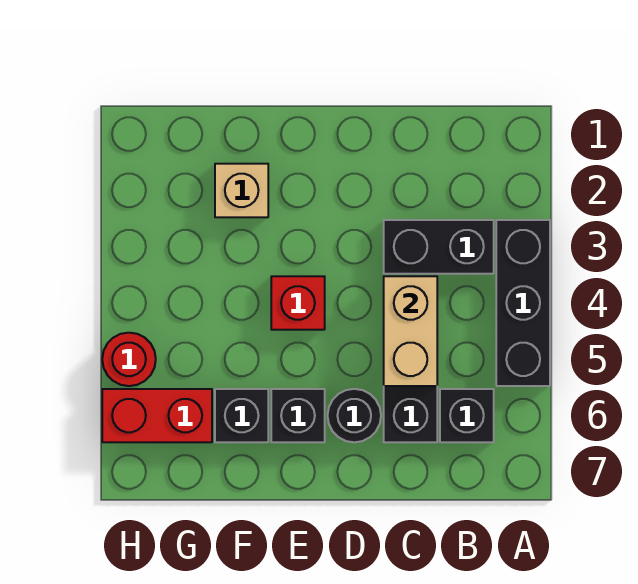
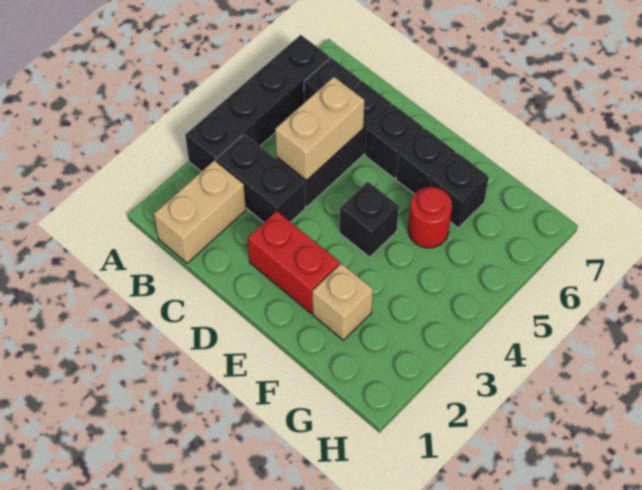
black 1x3 brick [496,220,550,386] -> black 1x4 brick [185,35,330,172]
none -> tan 1x2 brick [154,161,246,263]
black 1x1 round brick [328,389,381,442] -> black 1x1 brick [365,104,423,179]
red 1x1 brick [271,276,325,330] -> black 1x1 brick [340,182,399,257]
red 1x2 brick [102,389,212,442] -> red 1x2 brick moved to [248,211,340,313]
red 1x1 round brick [102,333,156,386] -> red 1x1 round brick moved to [408,187,452,248]

